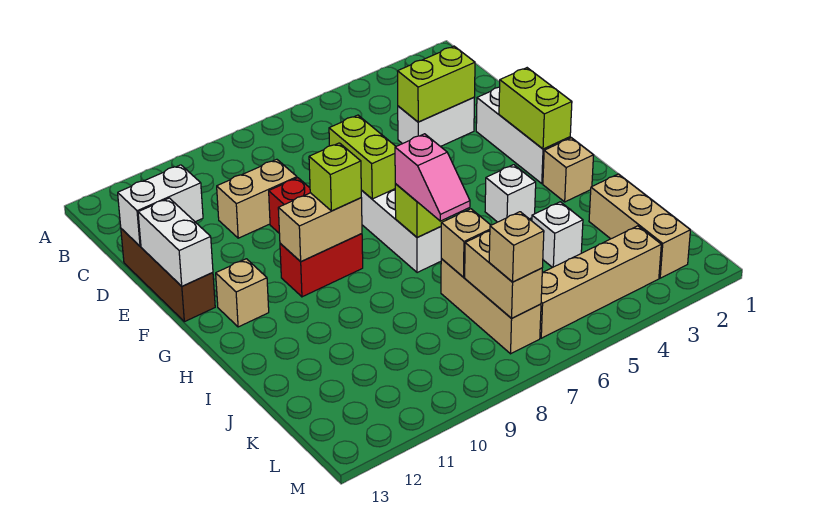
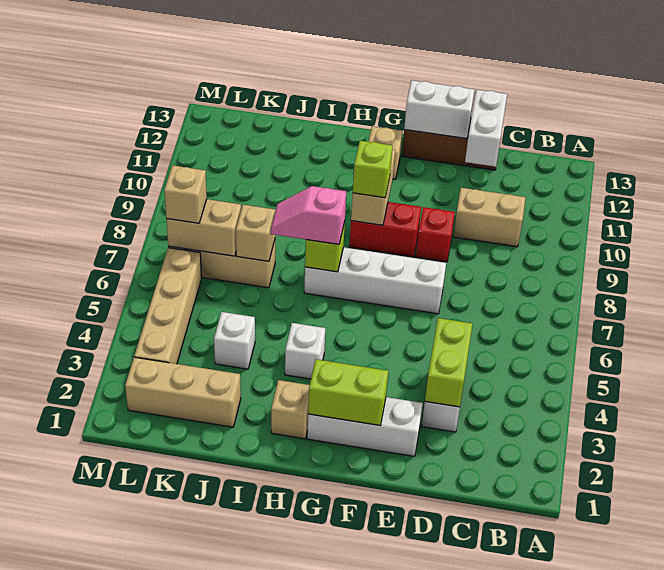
tan 1x2 brick [217,159,297,238] -> tan 1x2 brick turned to [453,188,526,247]
lime 1x2 brick [329,115,396,199] -> none
red 1x2 brick [280,234,363,297] -> red 1x2 brick turned to [349,202,421,257]

